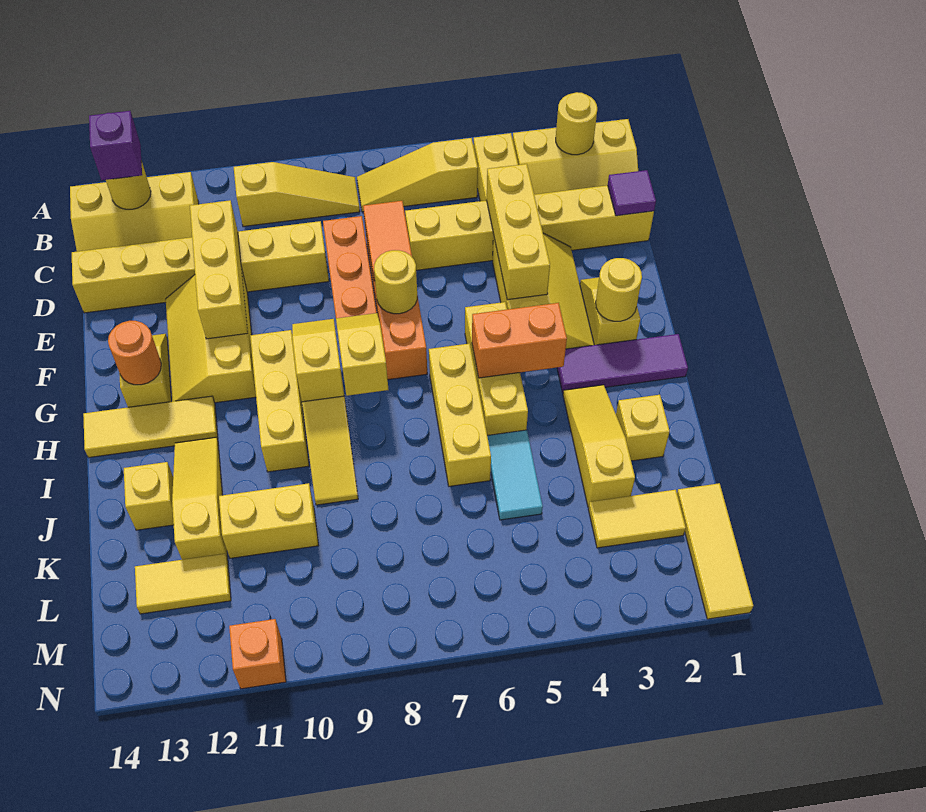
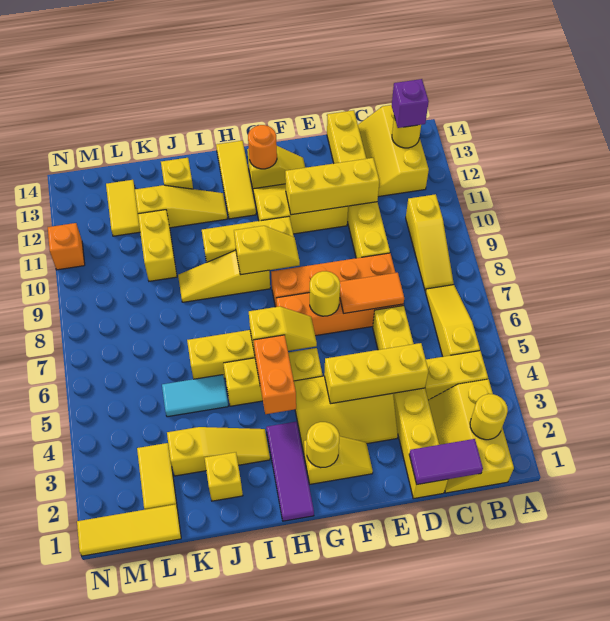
purple 1x1 tile [608,170,656,216] -> purple 1x2 tile [409,439,483,484]
yellow 1x2 slope [336,313,388,396] -> yellow 1x2 slope moved to [249,306,317,354]

